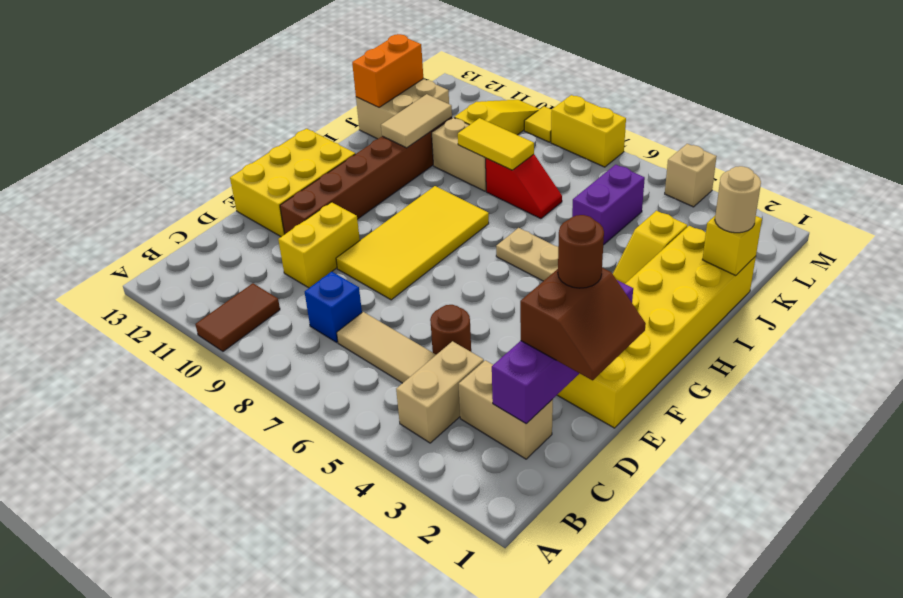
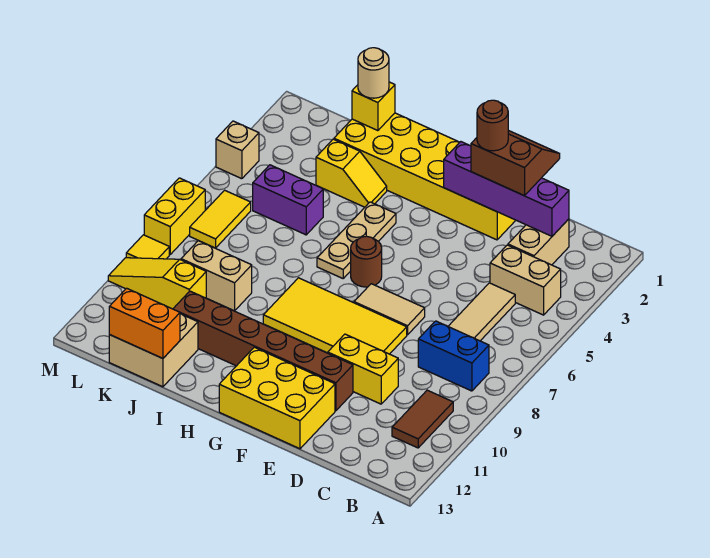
brown 1x2 tile [195,283,280,351] -> brown 1x2 tile turned to [392,390,453,448]
blue 1x1 brick [305,272,362,342] -> blue 1x2 brick [418,321,489,391]
brown 1x1 round brick [430,305,471,355] -> brown 1x1 round brick moved to [351,236,382,287]
tan 1x2 tile [381,94,452,148] -> tan 1x2 tile moved to [354,284,425,335]
red 1x2 slope [486,154,562,219] -> none
yellow 1x2 tile [458,118,534,170] -> yellow 1x2 tile moved to [190,190,251,248]
tan 1x2 brick [432,118,486,191] -> tan 1x2 brick turned to [181,241,252,311]

